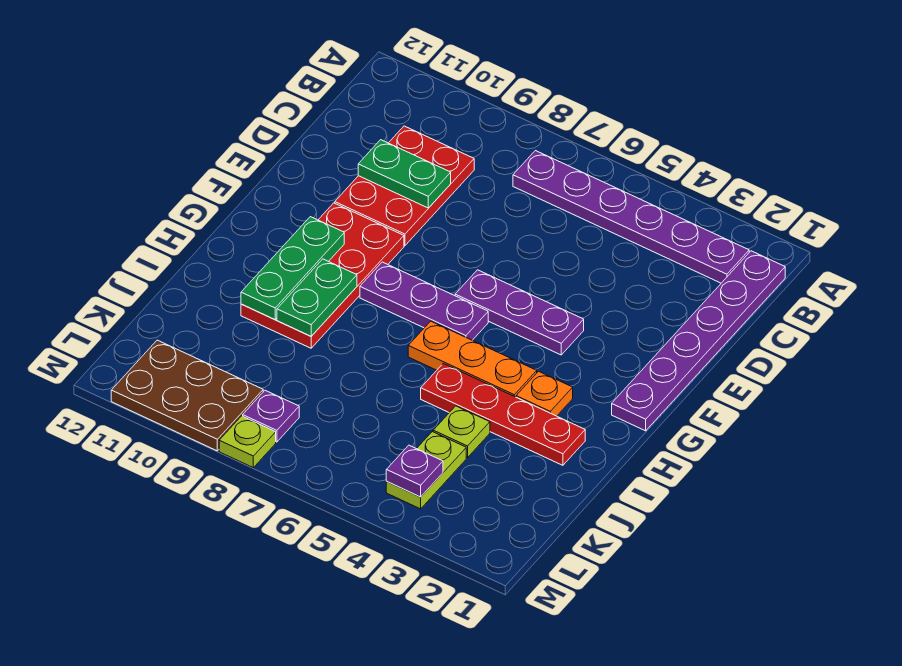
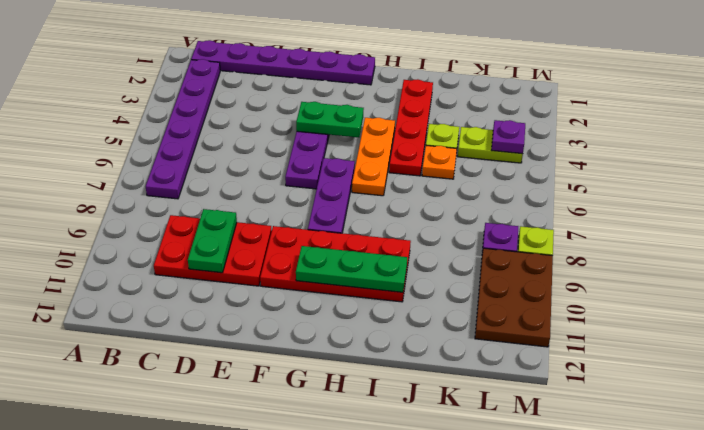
orange 1x1 plate [516,371,573,416] -> orange 1x1 plate moved to [422,146,457,179]
green 1x2 plate [277,259,357,336] -> green 1x2 plate moved to [296,102,364,137]

